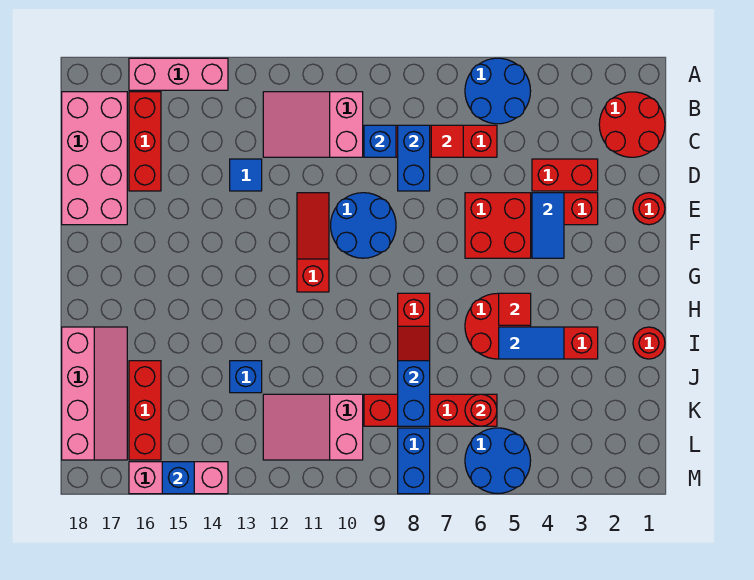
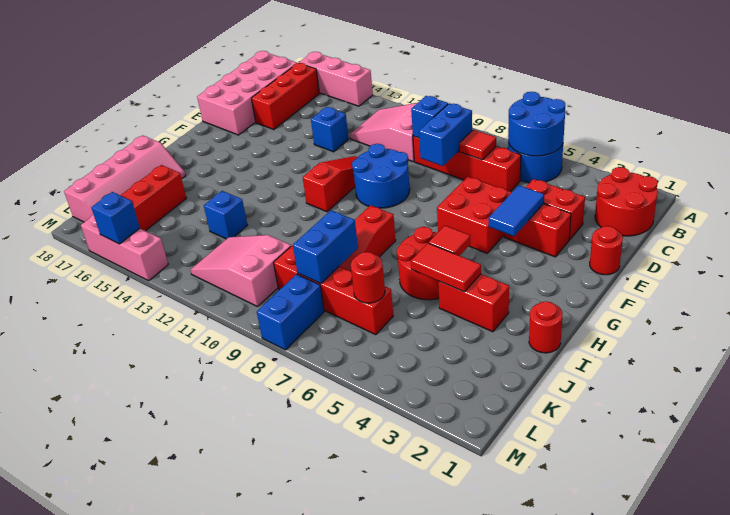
blue 1x1 tile [230,159,262,191] -> blue 1x1 brick [311,107,348,152]
blue 1x2 tile [499,327,564,359] -> red 1x2 tile [411,243,481,292]
blue 2x2 round brick [465,428,531,493] -> blue 2x2 round brick moved to [508,92,565,156]

